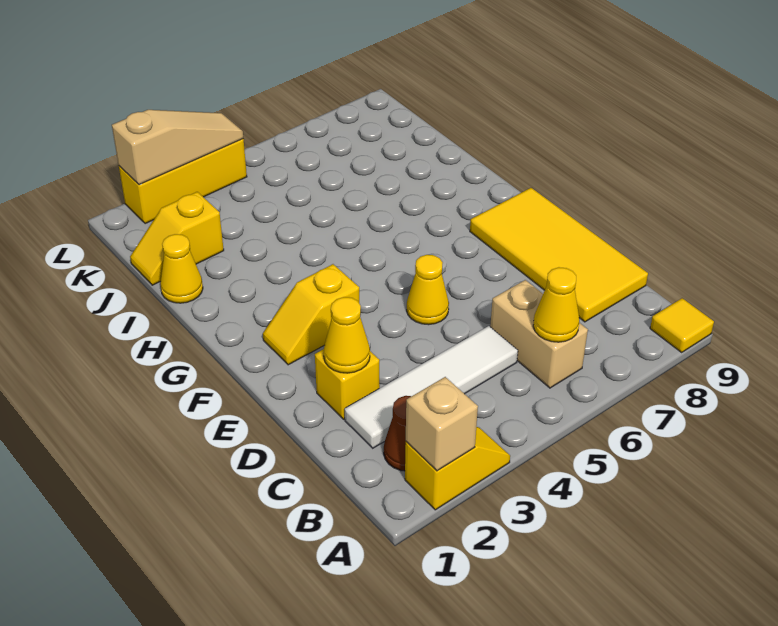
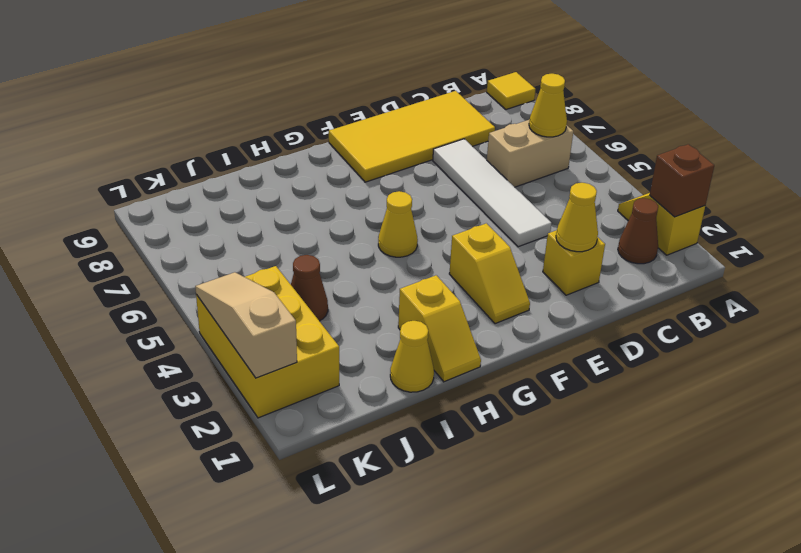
tan 1x1 brick [406,377,478,471] -> brown 1x1 brick [650,144,714,217]
white 1x4 tile [345,326,518,448] -> white 1x4 tile moved to [433,139,551,247]
yellow 1x1 cone [407,255,449,325] -> yellow 1x1 cone moved to [378,191,418,257]
yellow 1x2 slope [130,192,224,285] -> yellow 1x2 slope moved to [398,275,481,382]
none -> brown 1x1 cone [291,255,328,321]
yellow 1x3 brick [119,139,247,224] -> yellow 2x3 brick [196,266,339,418]

